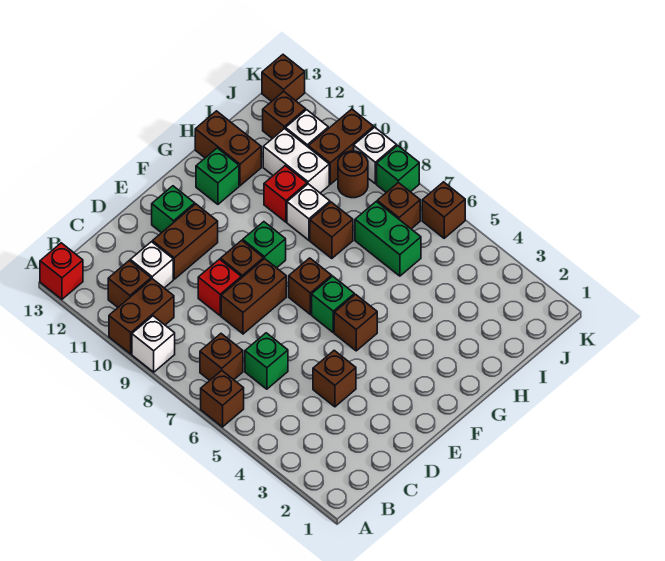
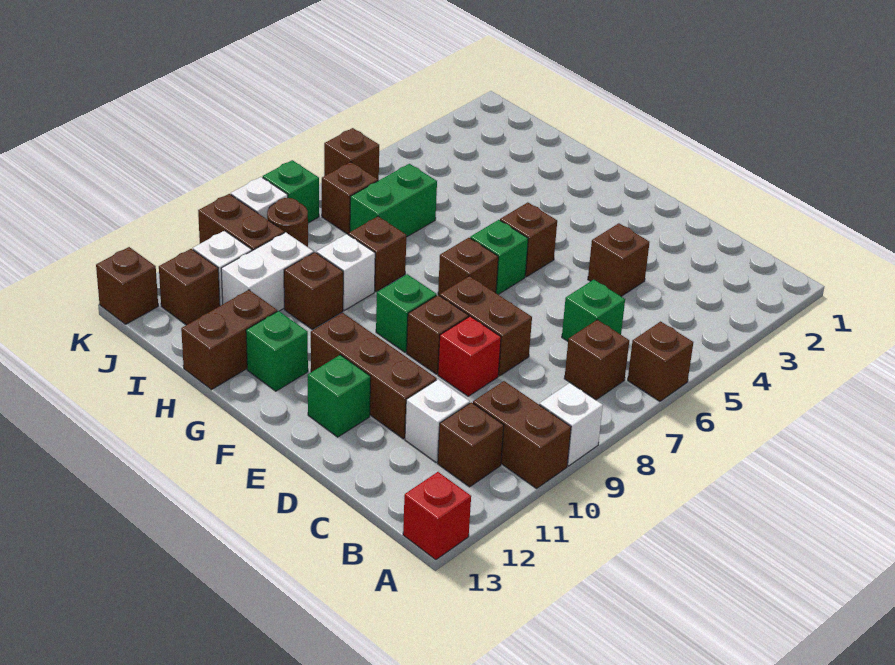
brown 1x2 brick [153,204,218,279] -> brown 1x3 brick [311,313,437,439]
red 1x1 brick [264,166,307,222] -> brown 1x1 brick [284,252,343,329]

